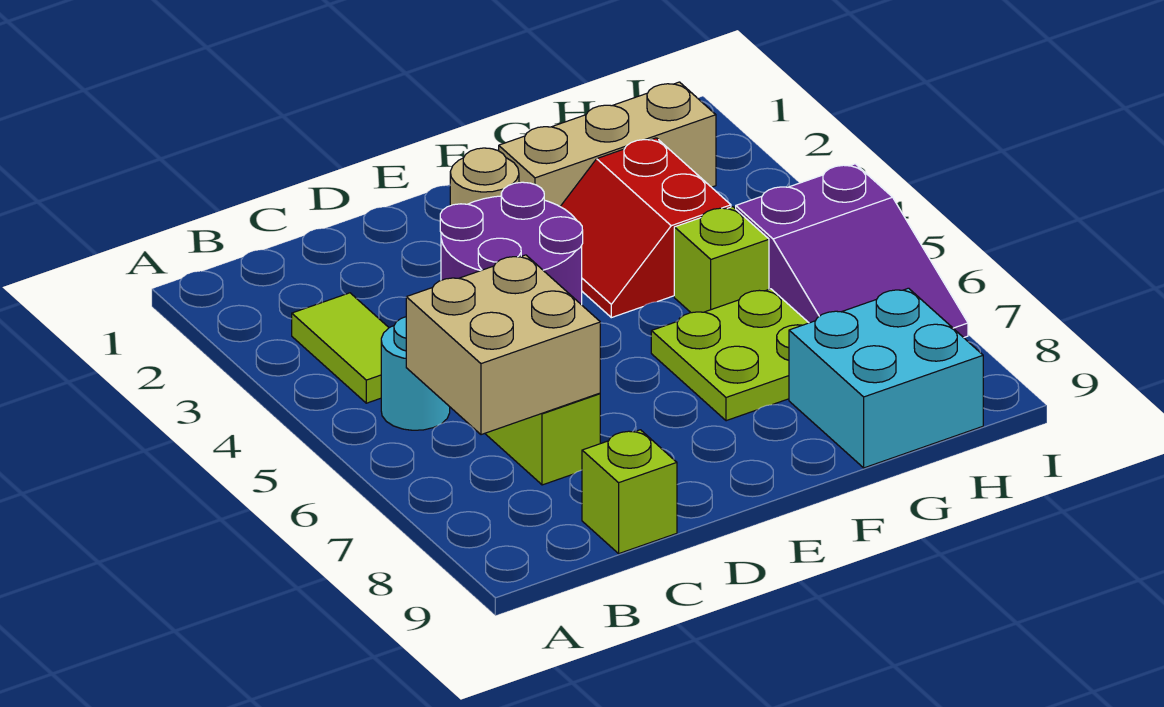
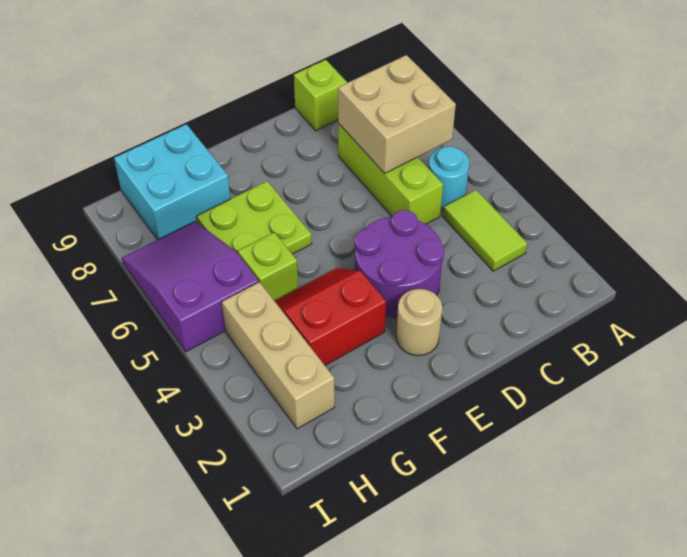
tan 1x3 brick [499,82,716,206] -> tan 1x3 brick turned to [222,282,335,429]
red 2x2 slope [560,138,731,318] -> red 2x2 slope turned to [275,268,386,365]

